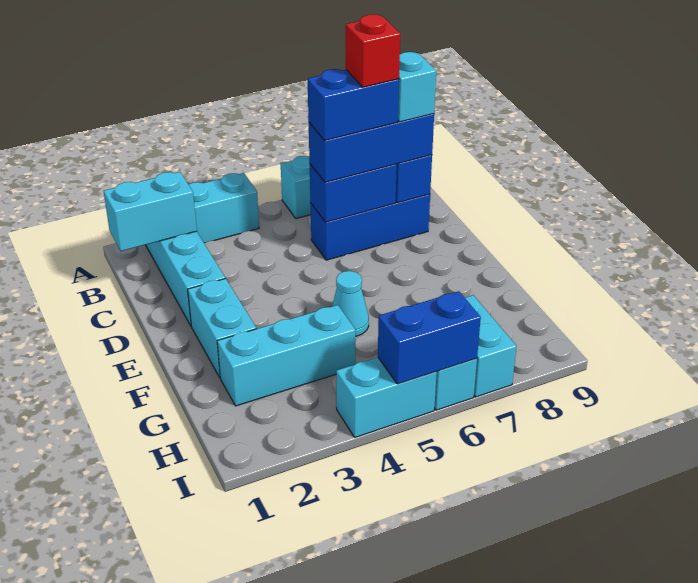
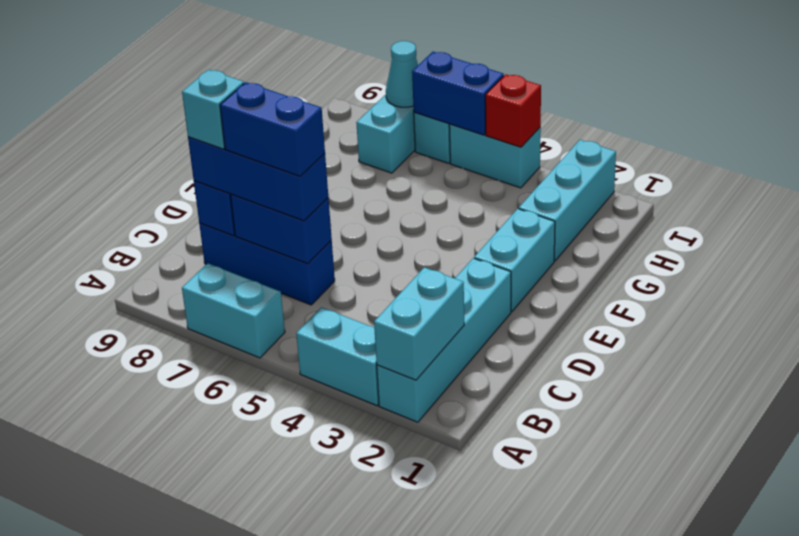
cyan 1x2 brick [104,172,197,251] -> cyan 1x2 brick turned to [374,267,464,380]
red 1x1 brick [346,14,400,87] -> red 1x1 brick moved to [485,74,541,147]
cyan 1x1 cone [332,271,369,336] -> cyan 1x1 cone moved to [386,41,418,107]
cyan 1x3 brick [217,305,355,406] -> cyan 1x3 brick turned to [519,140,616,261]

